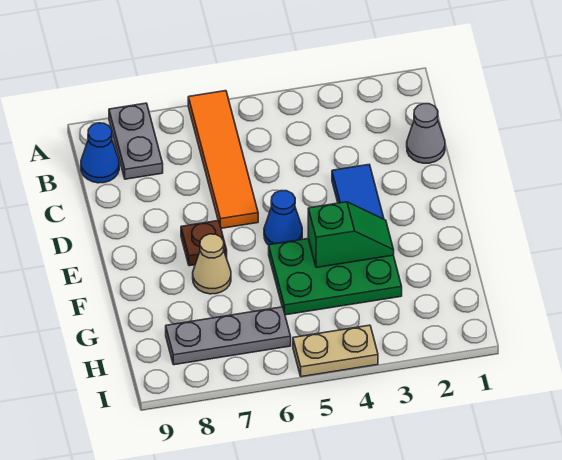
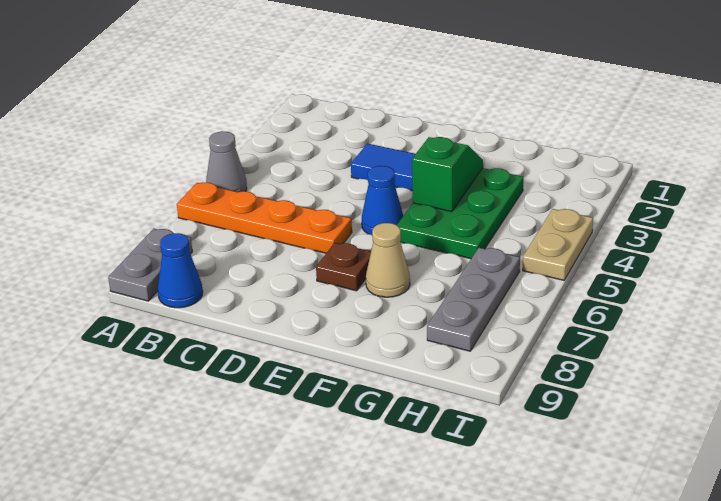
orange 1x4 tile [188,91,258,228] -> orange 1x4 plate [177,183,352,253]
grey 1x2 plate [109,103,163,179] -> grey 1x2 plate turned to [108,229,192,301]
grey 1x1 cone [407,104,445,163] -> grey 1x1 cone moved to [206,131,247,192]

